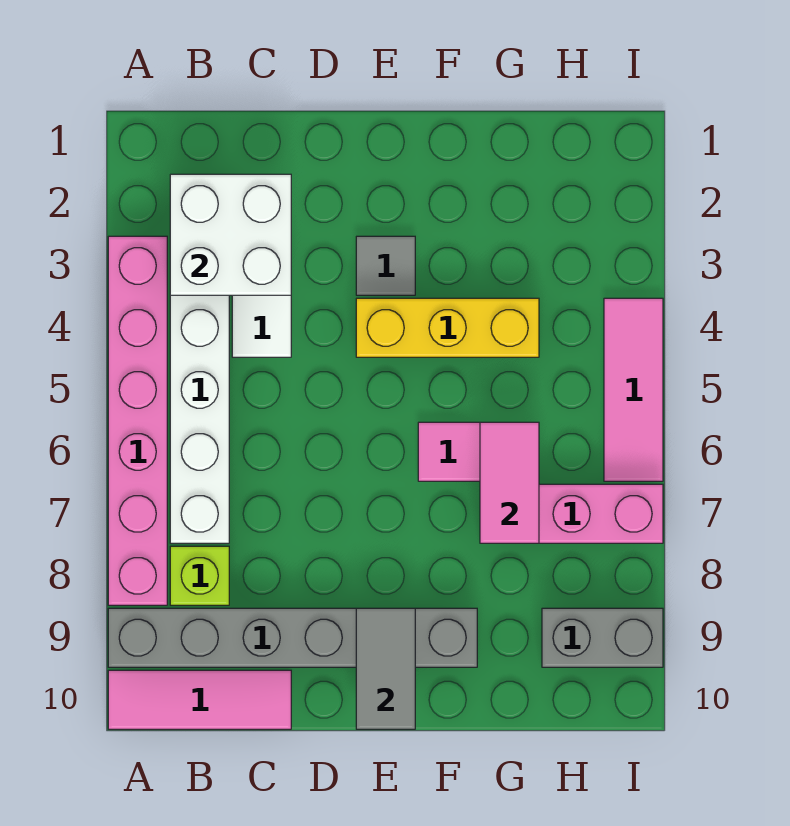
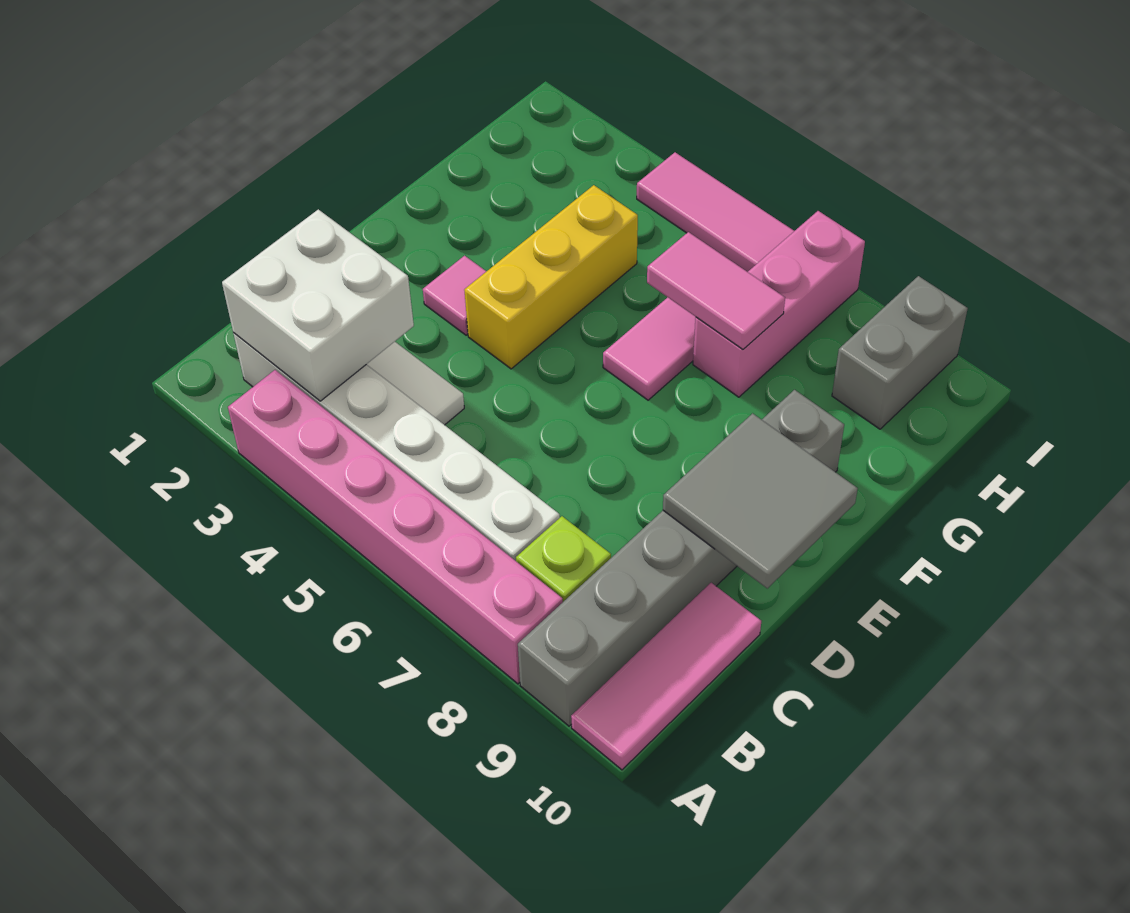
grey 1x1 tile [356,236,415,295] -> pink 1x1 tile [423,256,486,335]
grey 1x2 tile [356,608,415,729] -> grey 2x2 tile [663,413,858,588]

